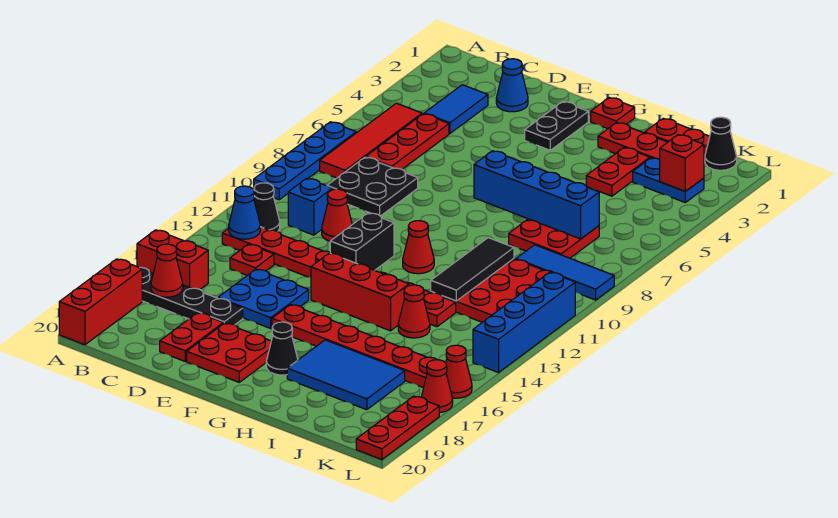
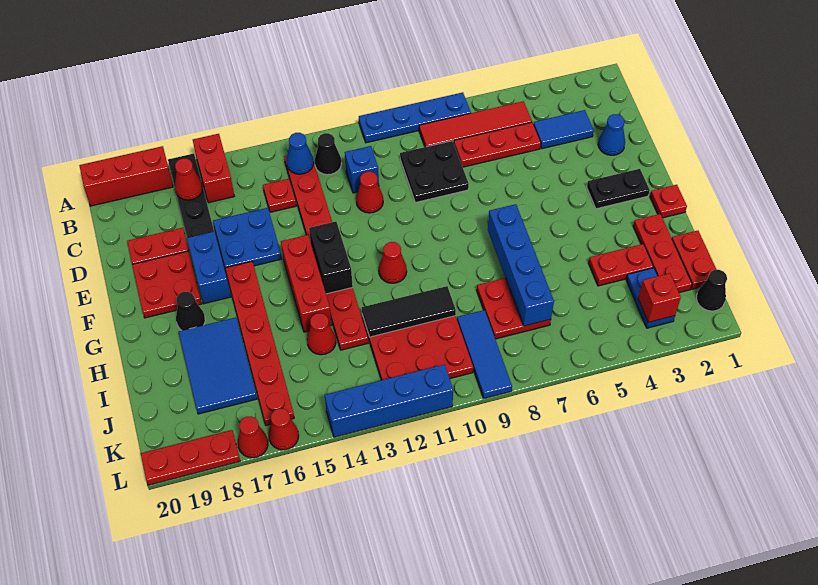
none -> blue 1x2 brick [187,231,231,304]
black 1x2 brick [330,213,394,270] -> black 1x2 brick turned to [309,221,353,294]

